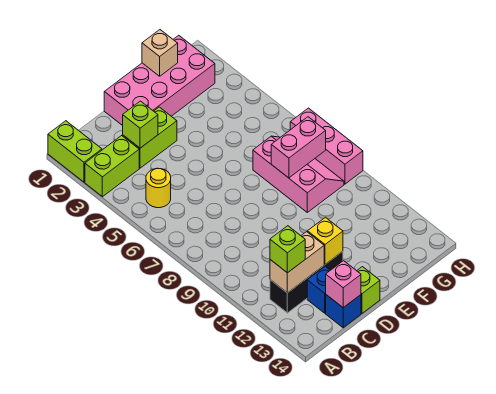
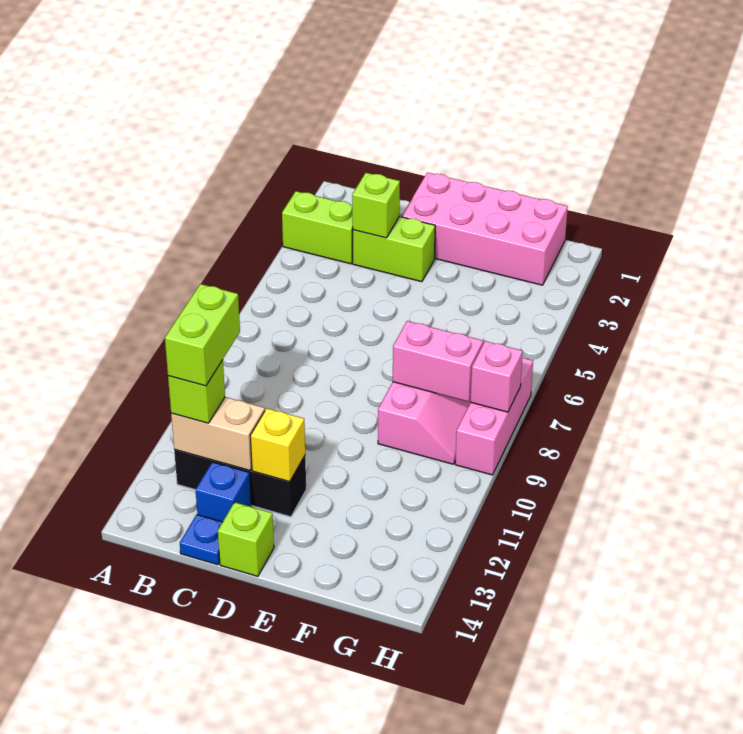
lime 1x2 brick [48,121,102,182] -> lime 1x2 brick moved to [165,284,240,386]
yellow 1x1 round brick [146,168,171,208] -> none
blue 1x1 brick [326,295,361,328] -> blue 1x1 plate [180,515,222,565]
pink 1x1 brick [326,261,361,308] -> pink 1x1 brick moved to [470,341,523,412]
tan 1x1 brick [142,30,178,76] -> none

